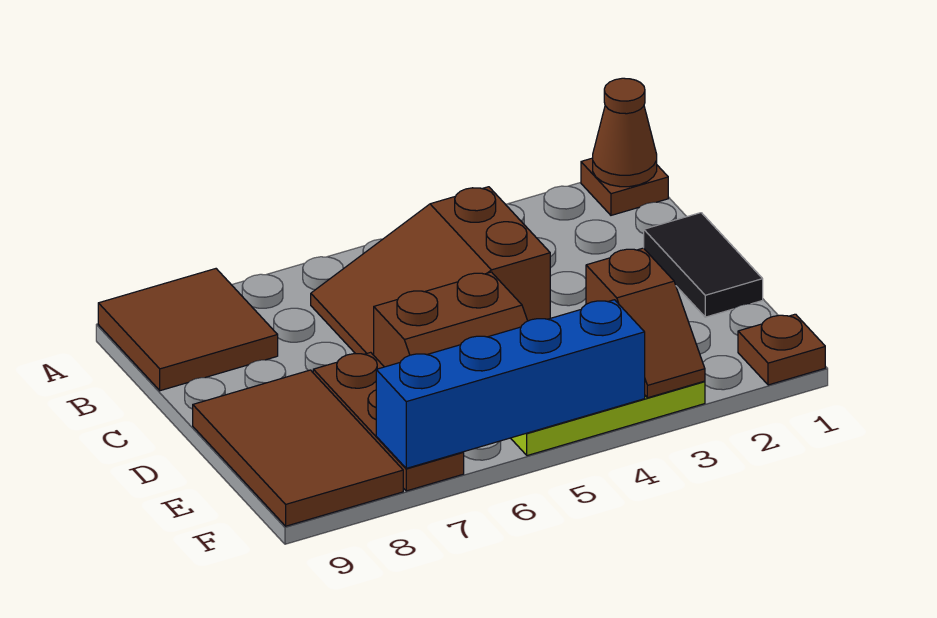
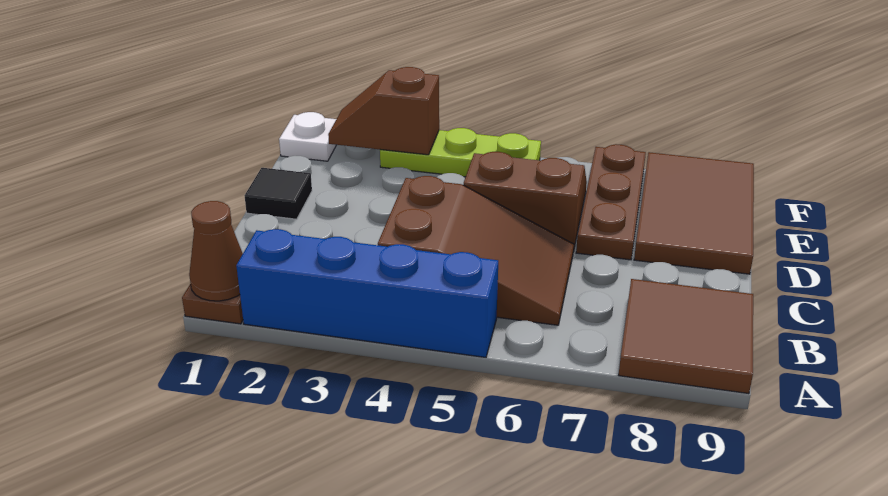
black 1x2 tile [644,213,763,317] -> black 1x1 tile [244,168,312,219]
brown 1x2 slope [586,248,705,398] -> brown 1x2 slope turned to [328,67,439,155]
brown 1x1 plate [738,314,825,385] -> white 1x1 plate [279,112,336,161]
blue 1x4 brick [376,300,645,468] -> blue 1x4 brick moved to [236,229,498,357]

